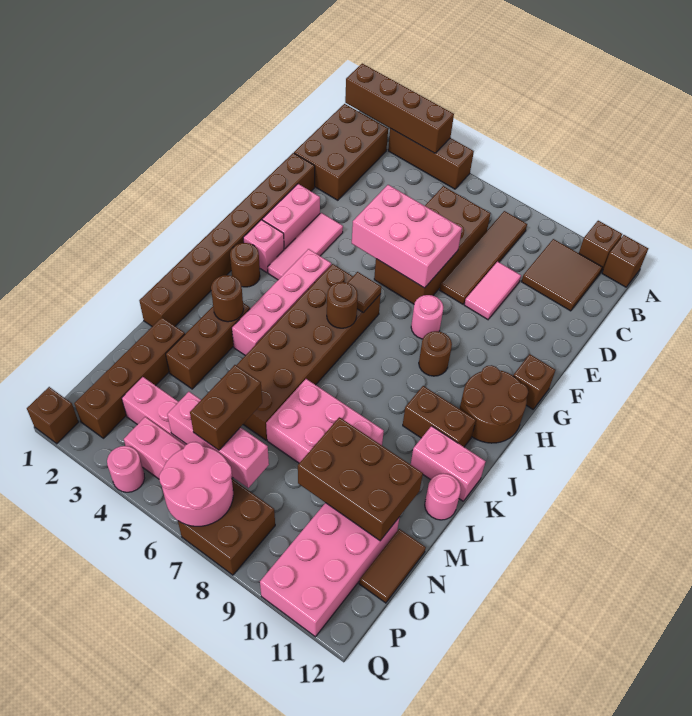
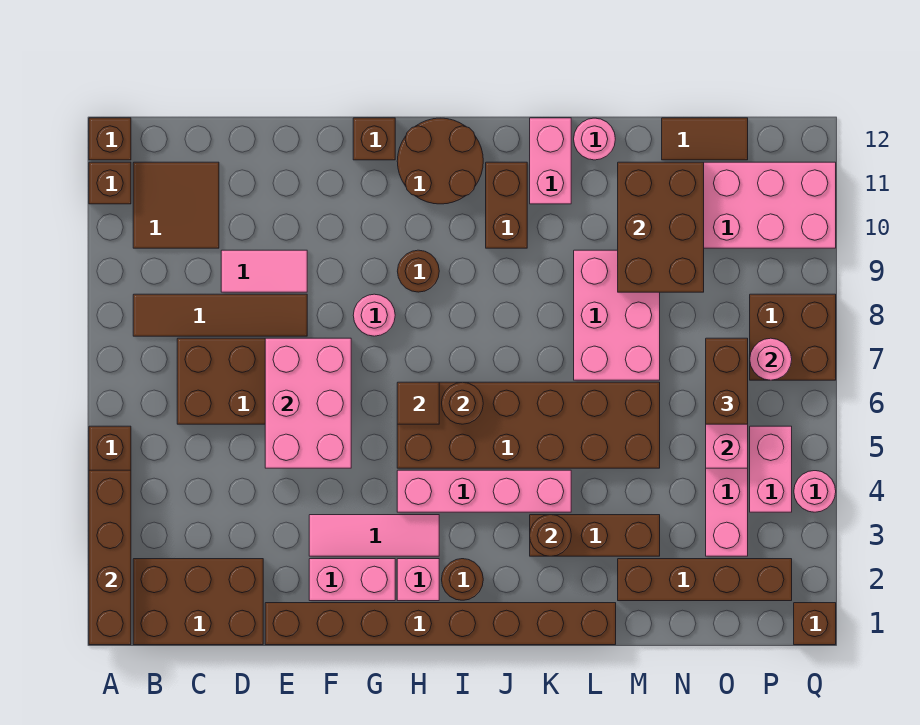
brown 1x2 brick [190,365,262,450] -> brown 1x2 brick turned to [706,338,748,424]
pink 2x2 round brick [159,442,233,526] -> pink 1x1 round brick [750,338,792,380]

